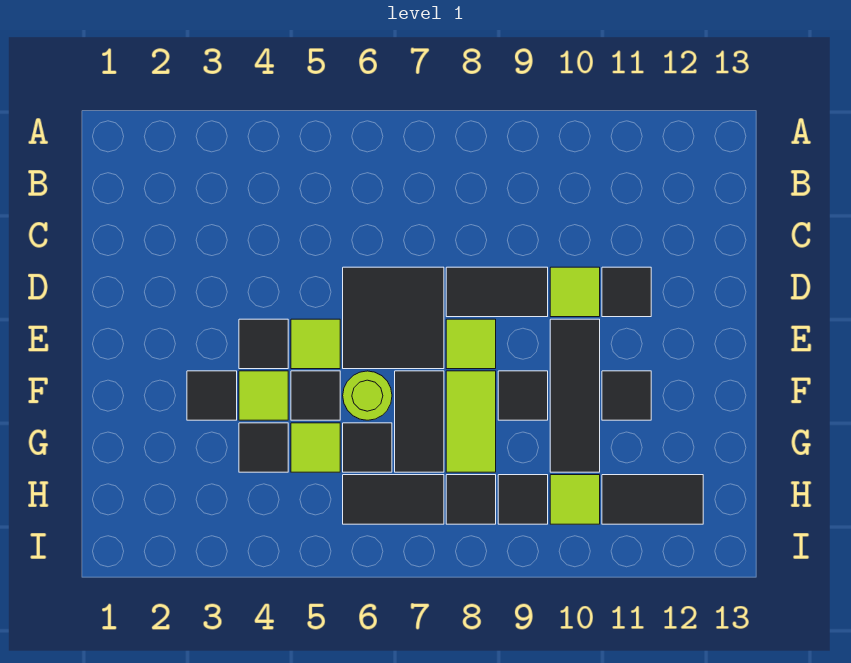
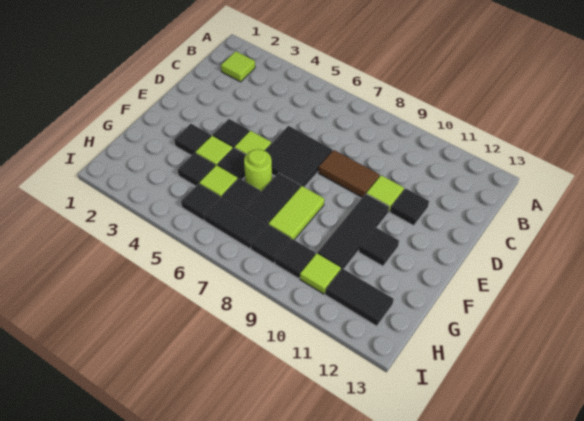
black 1x2 tile [446,267,548,317] -> brown 1x2 tile [318,150,380,197]
lime 1x1 tile [446,319,496,369] -> lime 1x1 tile moved to [221,51,255,82]
black 1x1 tile [498,371,548,420] -> black 1x1 tile moved to [181,183,220,220]

